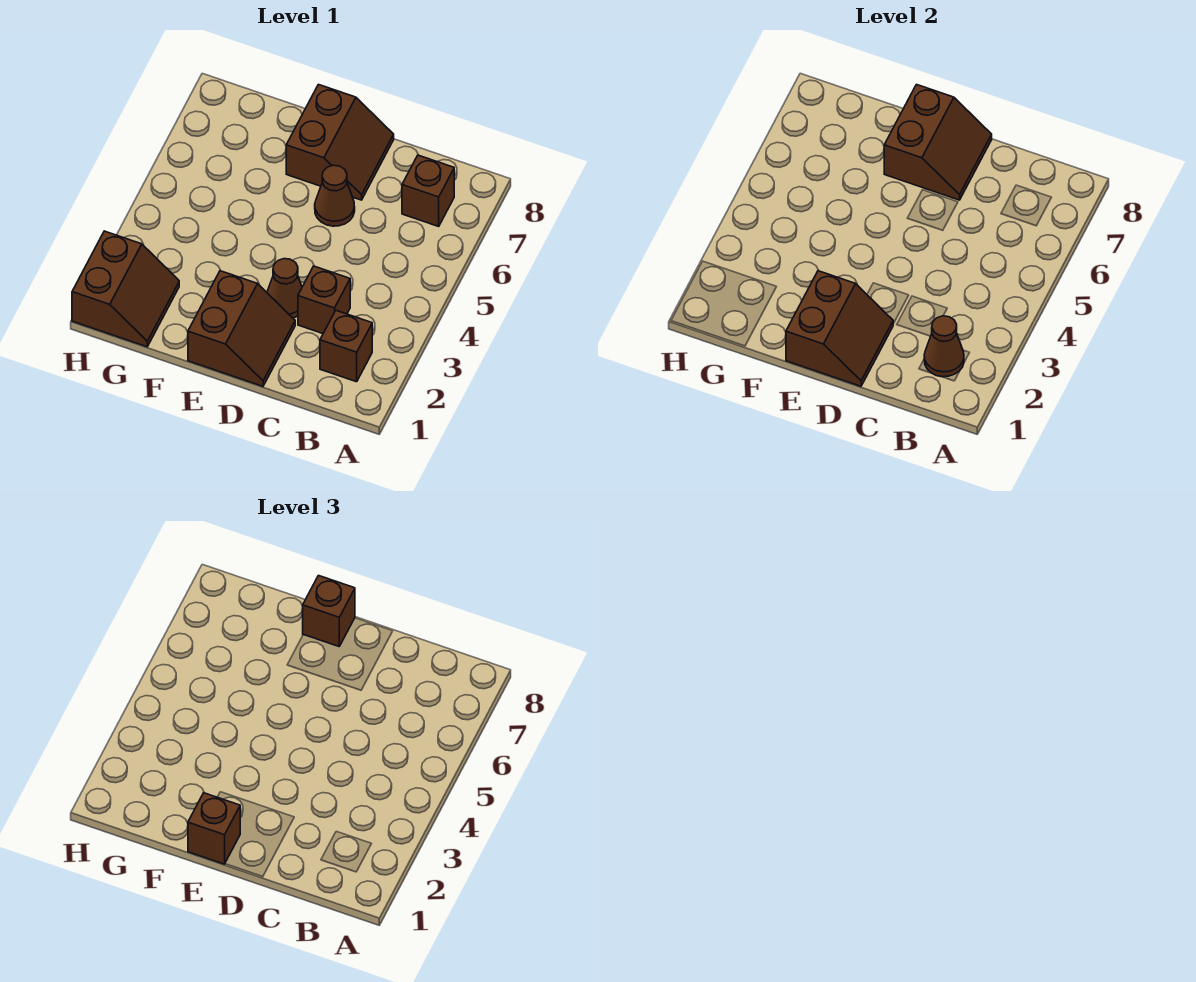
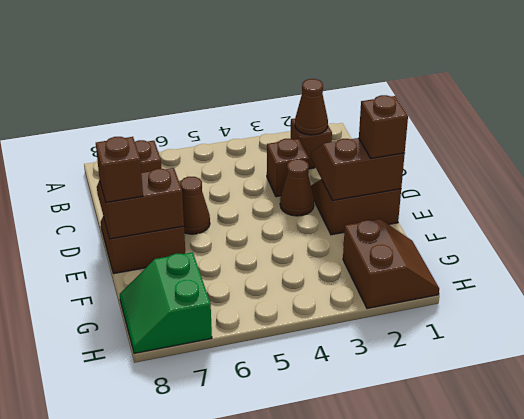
brown 2x2 slope [72,231,179,347] -> brown 2x2 slope turned to [343,219,439,309]
none -> green 2x2 slope [120,252,212,353]

